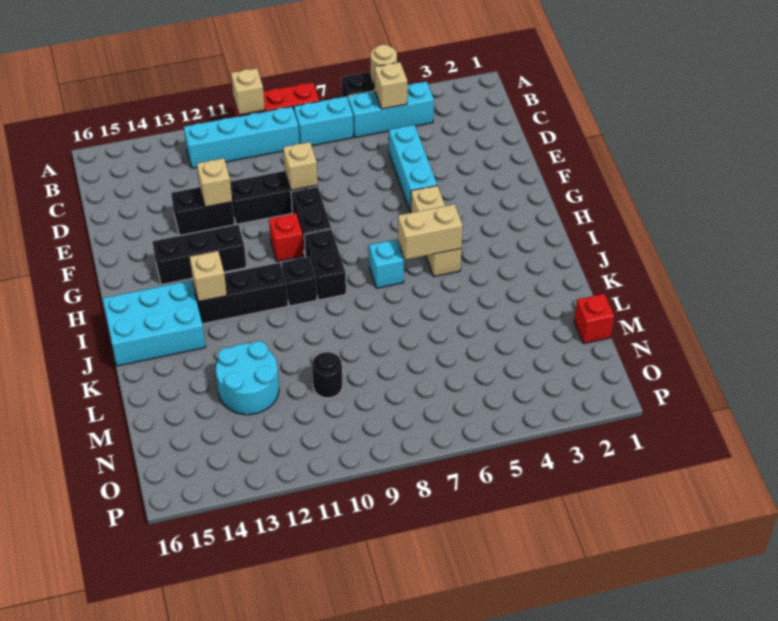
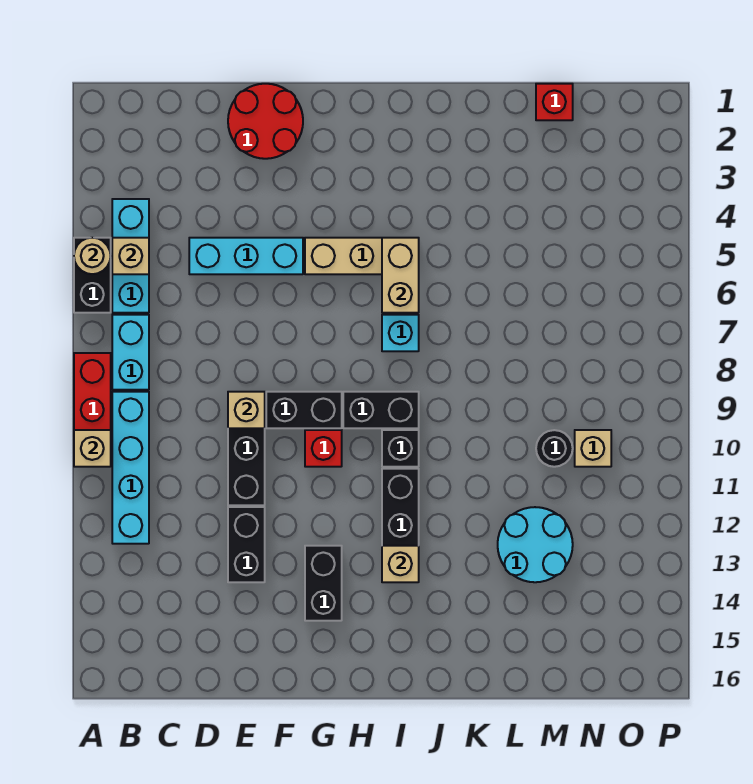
none -> red 2x2 round brick [228,84,303,159]
tan 1x1 brick [197,158,232,207] -> tan 1x1 brick moved to [575,430,611,467]
black 1x3 brick [152,224,246,285] -> black 1x2 brick [305,546,342,621]
cyan 2x3 brick [103,280,206,366] -> none

